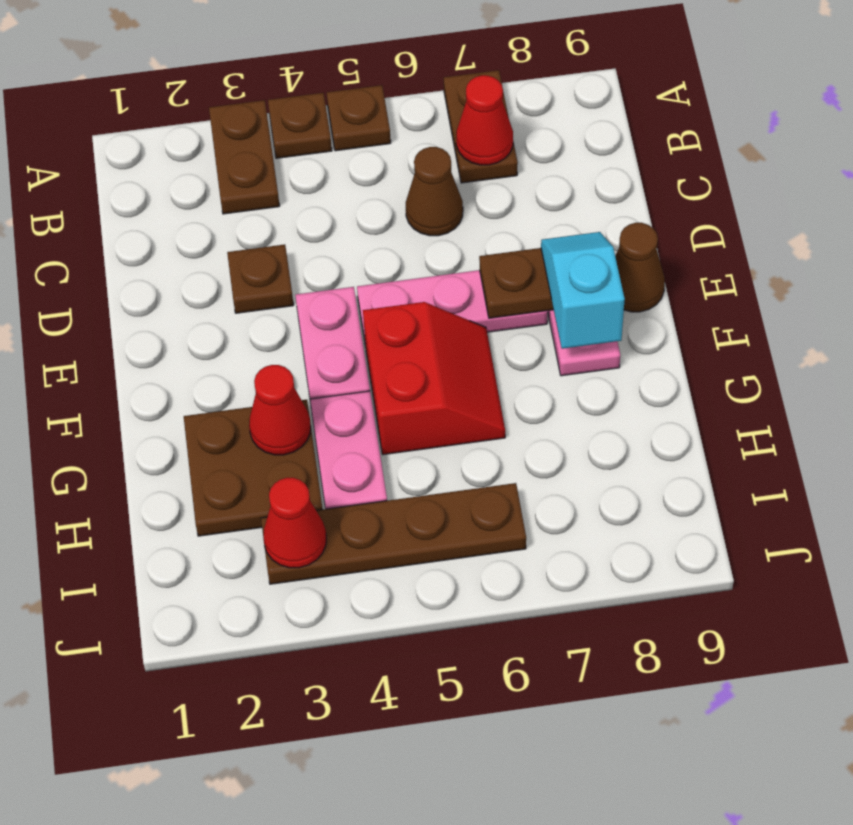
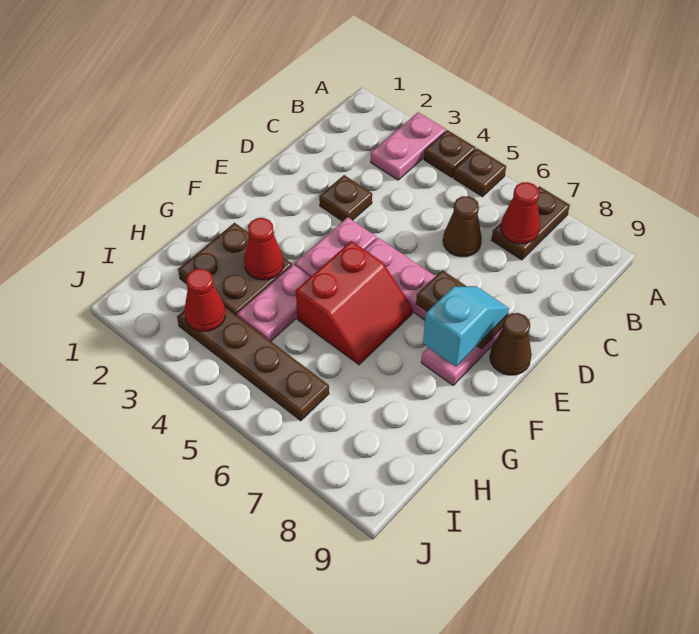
brown 1x2 plate [209,100,280,214] -> pink 1x2 plate [371,112,446,180]

